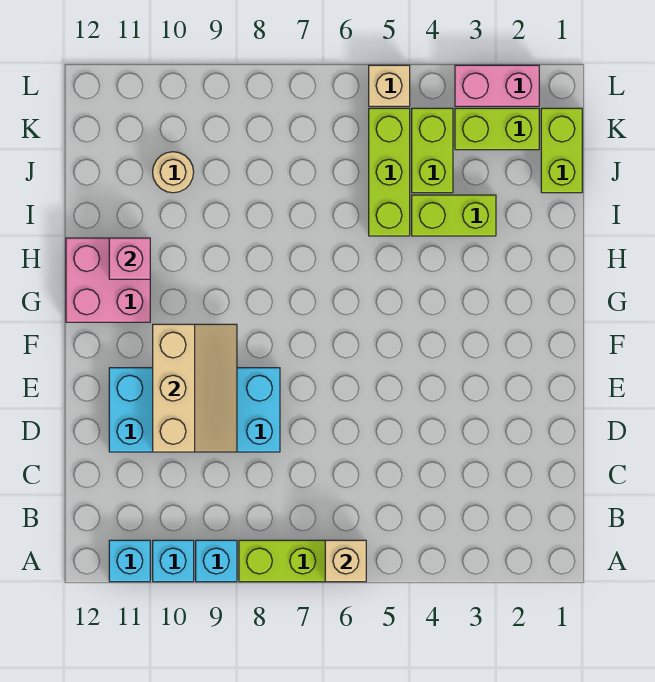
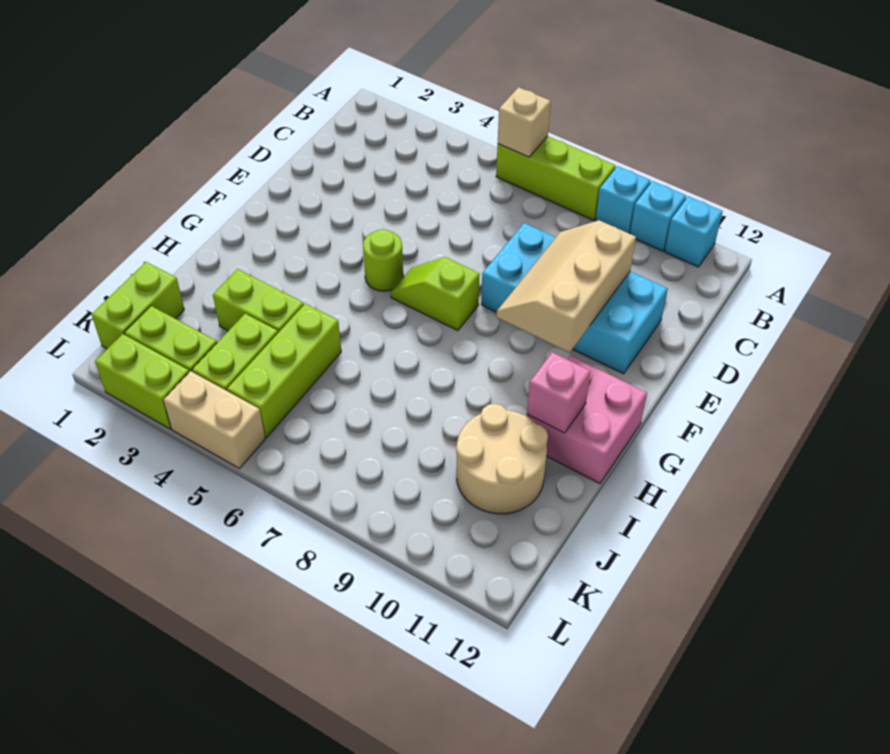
none -> lime 1x1 round brick [363,230,403,291]
none -> lime 1x2 slope [391,257,480,331]
tan 1x1 round brick [153,152,194,193] -> tan 2x2 round brick [456,404,548,514]
pink 1x2 brick [455,65,539,106] -> lime 1x2 brick [95,334,189,429]
tan 1x1 brick [369,65,410,106] -> tan 1x2 brick [163,371,265,468]

